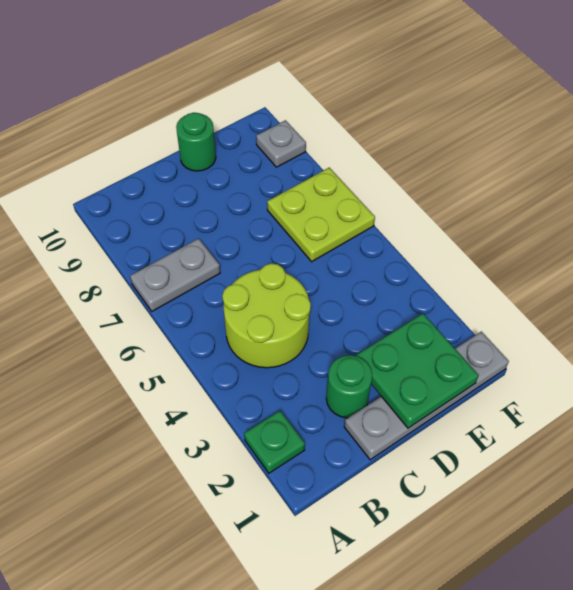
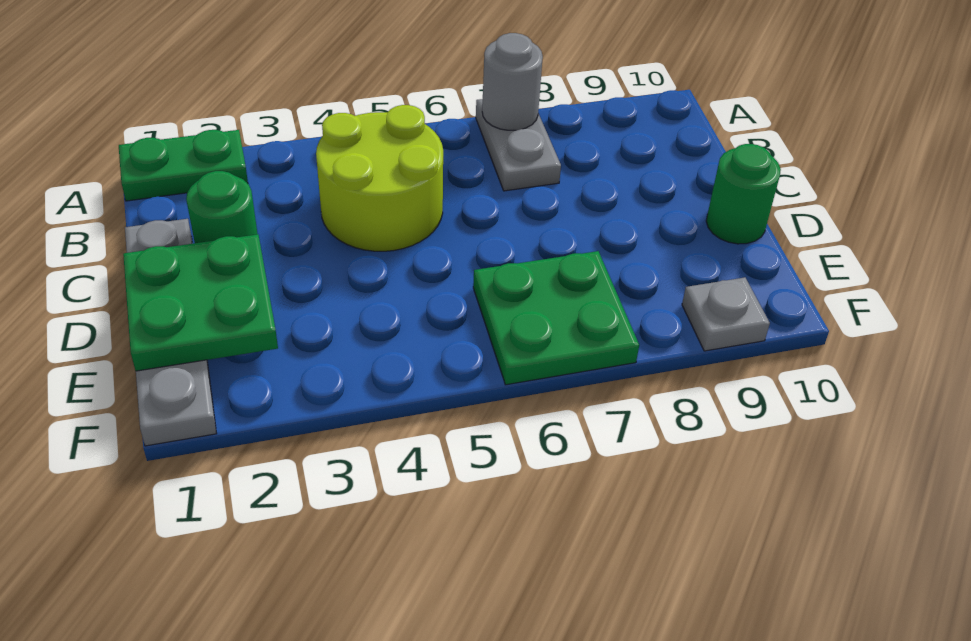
green 1x1 plate [244,411,305,473] -> green 1x2 plate [119,130,248,201]
none -> grey 1x1 round brick [482,33,543,130]
lime 2x2 plate [267,168,375,262] -> green 2x2 plate [473,251,639,385]

